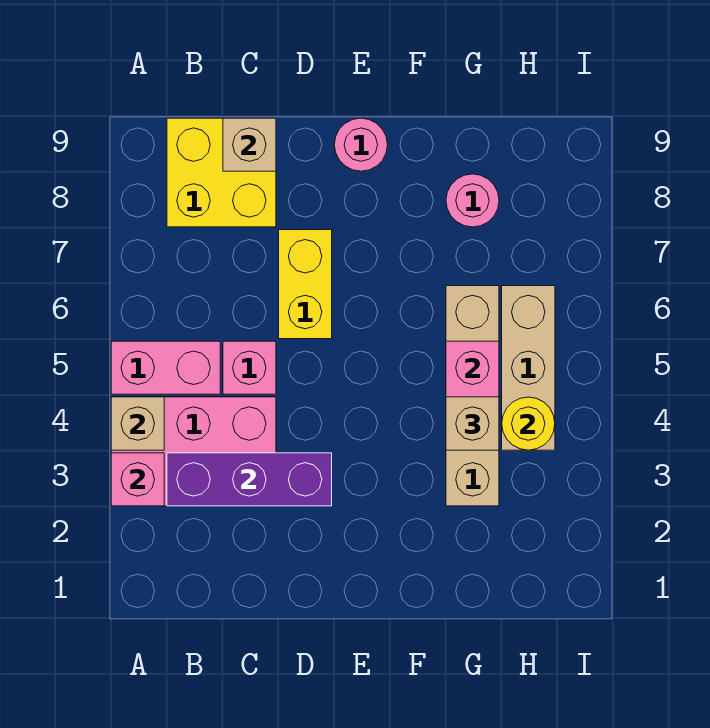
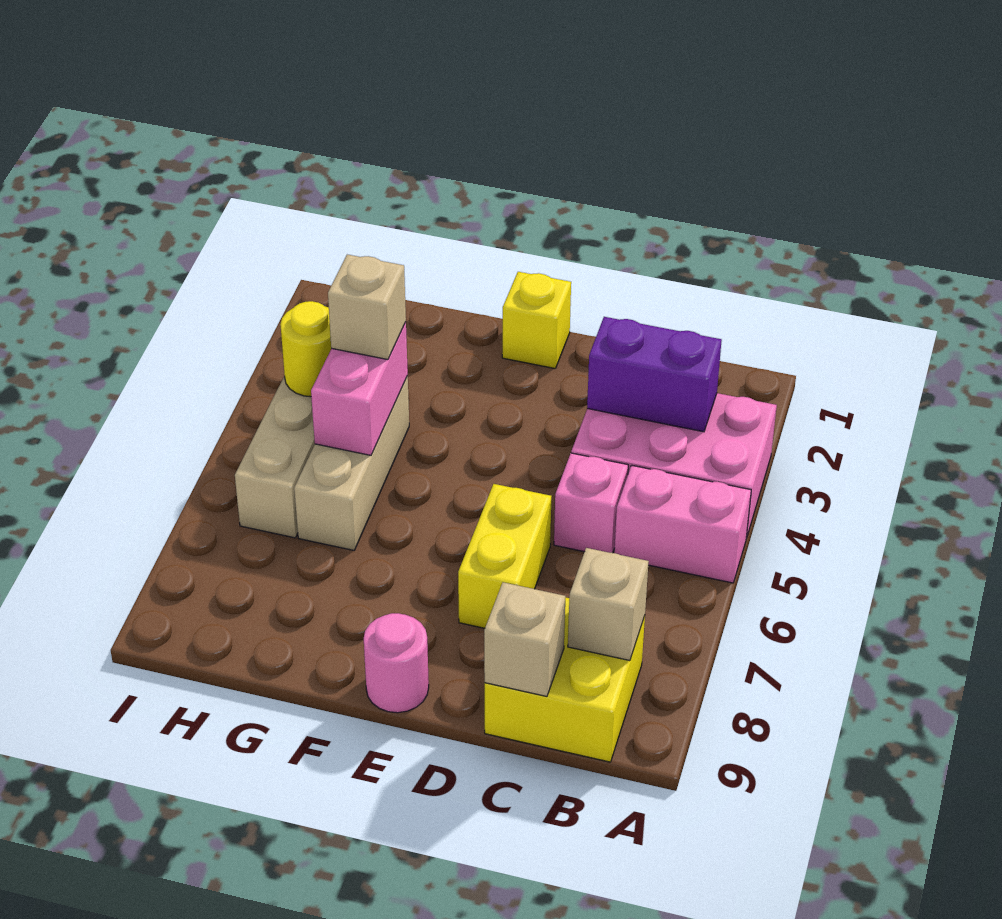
pink 1x1 brick [111,453,164,506] -> none
tan 1x1 brick [111,397,164,450] -> tan 1x1 brick moved to [568,548,649,661]
purple 1x3 brick [167,453,332,506] -> purple 1x2 brick [587,317,722,432]
none -> yellow 1x1 brick [502,272,571,368]
tan 1x4 brick [446,286,499,506] -> tan 1x3 brick [294,376,409,550]
pink 1x1 round brick [446,174,499,227] -> none

